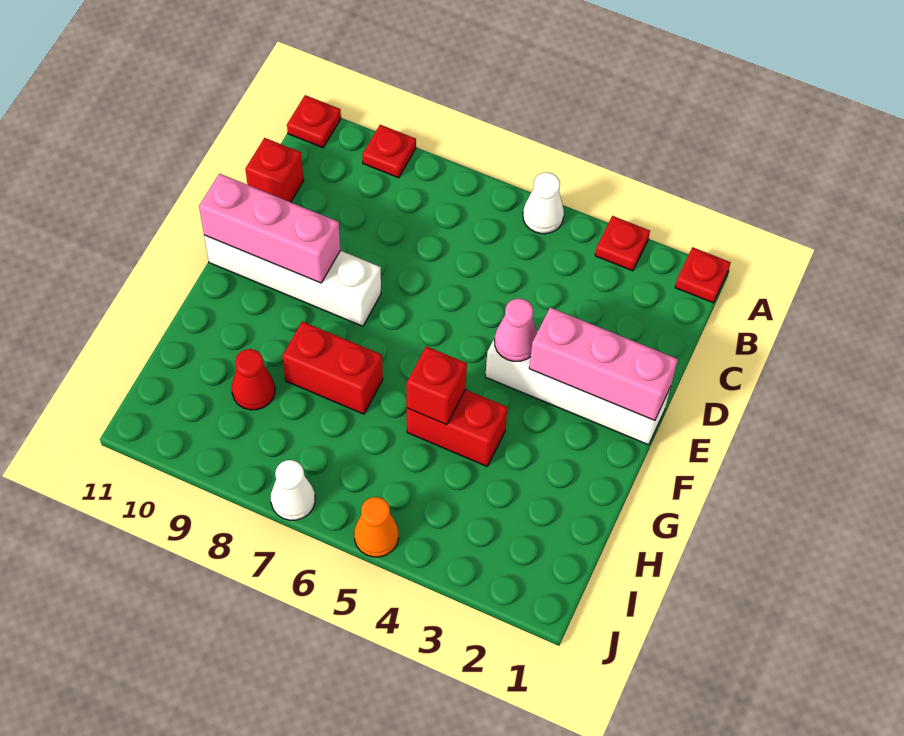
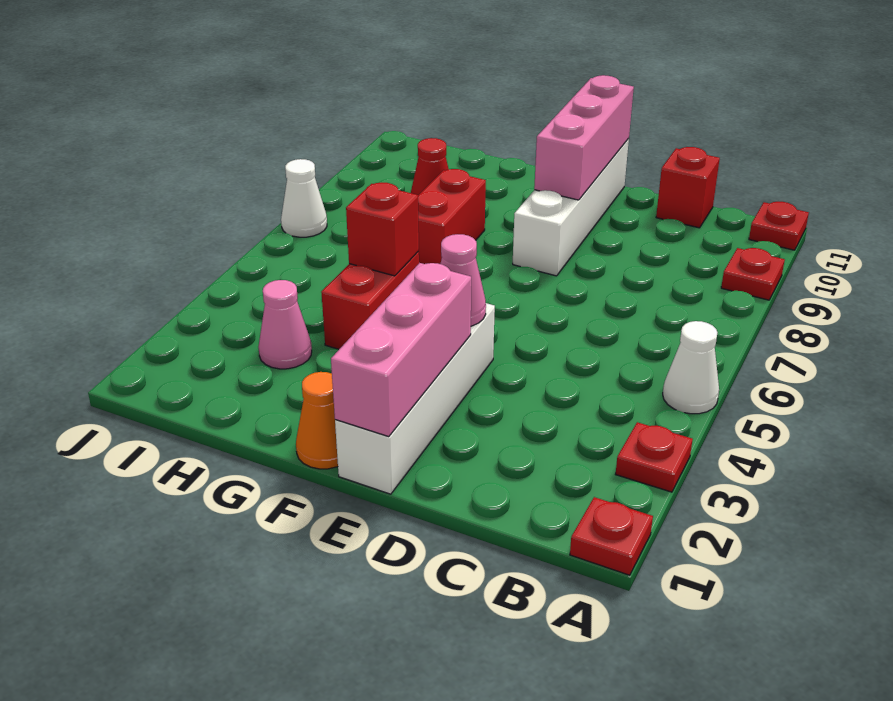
none -> pink 1x1 cone [258,280,312,369]
orange 1x1 cone [354,497,399,557] -> orange 1x1 cone moved to [296,372,338,469]

